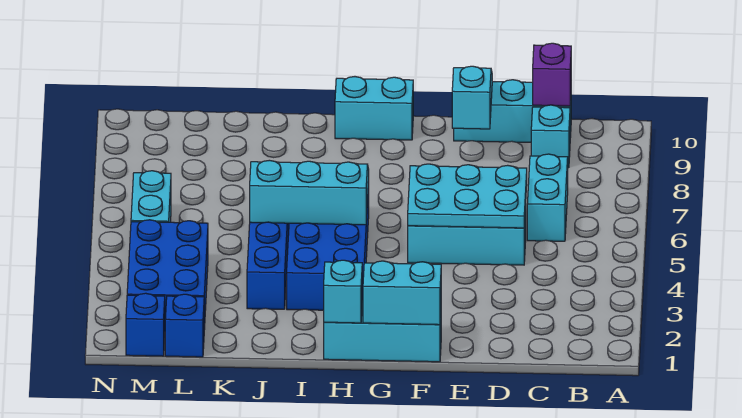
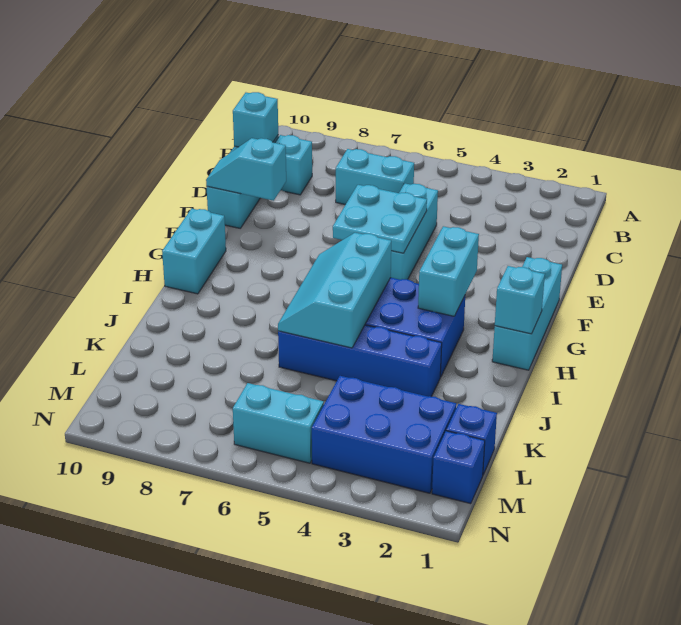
purple 1x1 brick [533,43,571,106] -> cyan 1x1 brick [233,92,278,147]
cyan 2x3 plate [408,164,527,228] -> cyan 2x2 plate [333,185,427,253]
cyan 1x2 brick [363,261,441,325] -> cyan 1x2 brick moved to [418,226,479,316]

